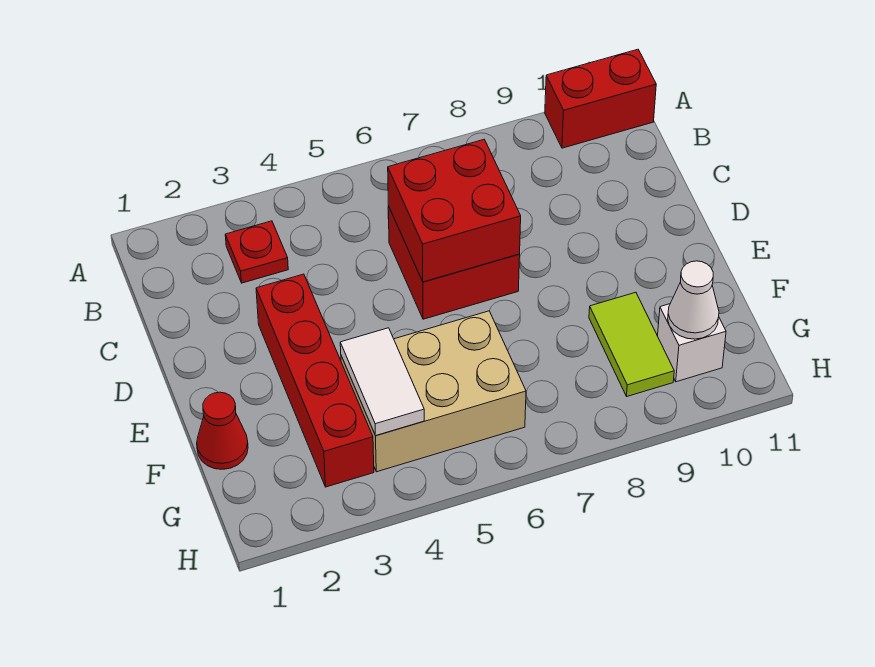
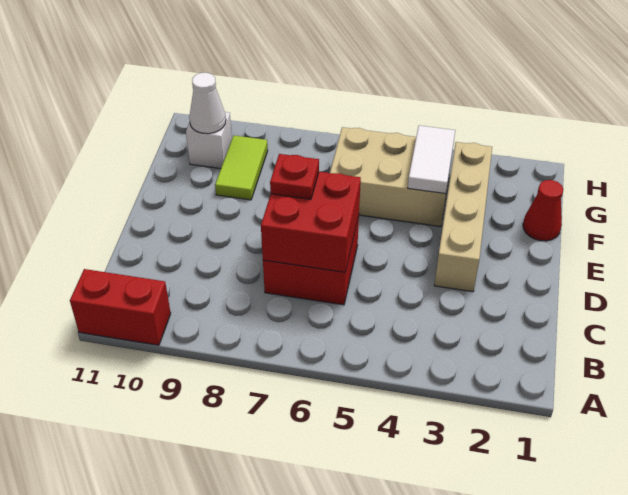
red 1x1 plate [225,221,288,283] -> red 1x1 plate moved to [270,154,319,199]
red 1x4 brick [256,274,374,487] -> tan 1x4 brick [434,142,492,292]

